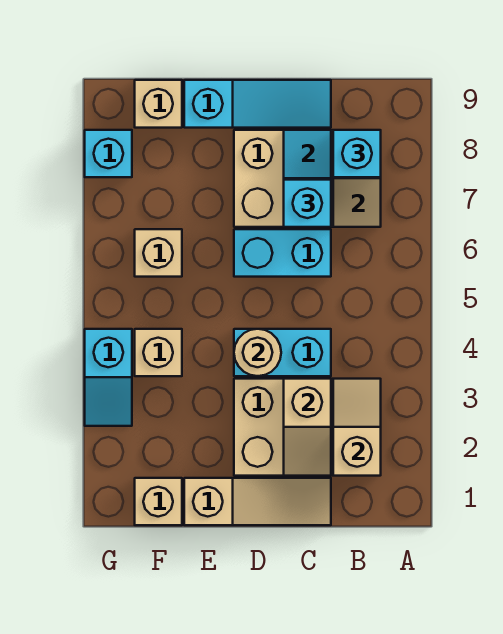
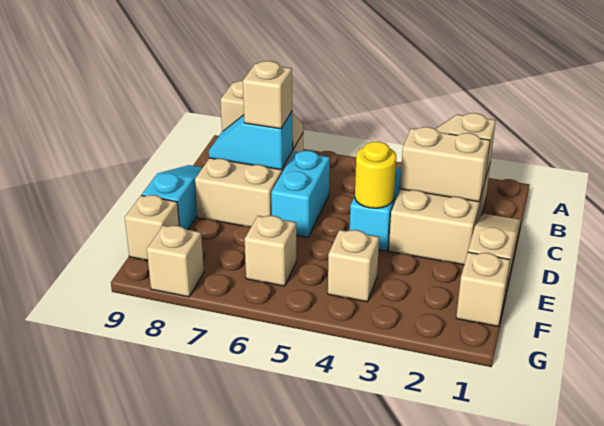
cyan 1x1 brick [333,130,381,177] -> none
tan 1x2 slope [284,379,331,476] -> tan 1x2 brick [400,127,490,202]
cyan 1x1 brick [284,180,331,227] -> tan 1x1 brick [243,61,292,129]
tan 1x1 round brick [234,329,281,376] -> yellow 1x1 round brick [355,142,396,208]
cyan 1x2 slope [85,329,132,426] -> none
cyan 1x1 brick [85,130,132,177] -> tan 1x1 brick [147,225,204,297]

